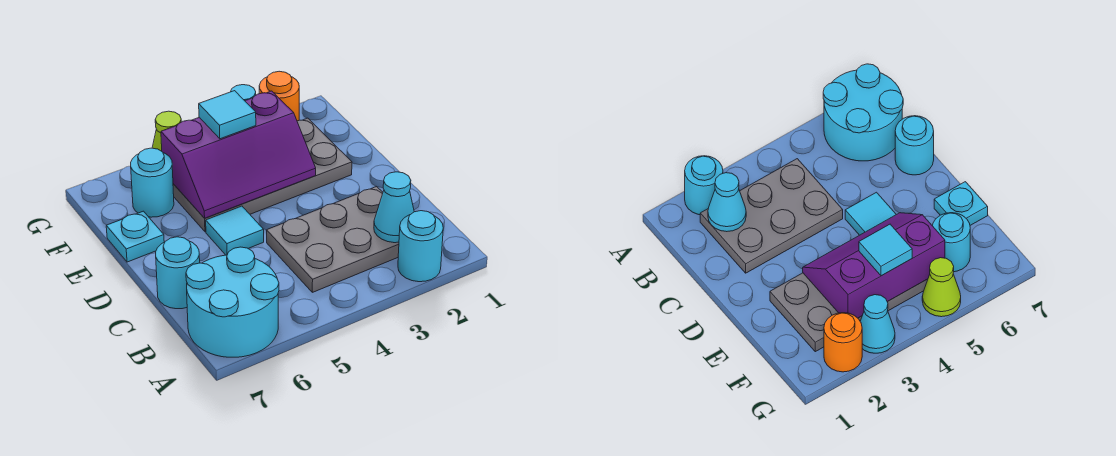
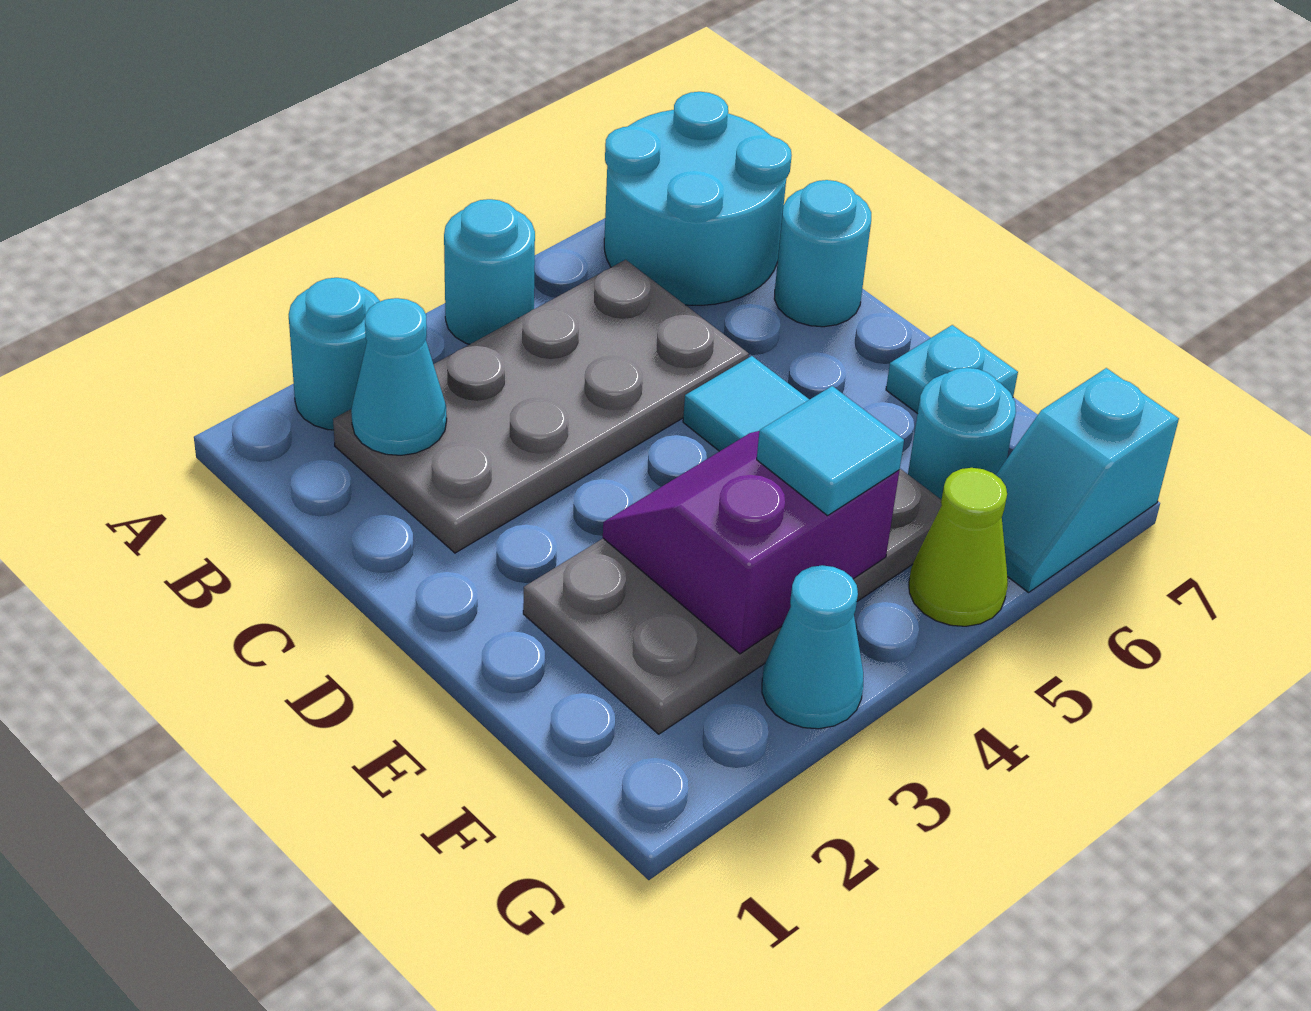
none -> cyan 1x1 round brick [444,199,535,344]
grey 2x3 plate [267,186,399,292] -> grey 2x4 plate [333,260,749,553]
purple 2x3 slope [161,91,316,218] -> purple 2x2 slope [603,431,899,654]
orange 1x1 round brick [259,71,299,121] -> none
none -> cyan 1x2 slope [996,368,1179,592]

